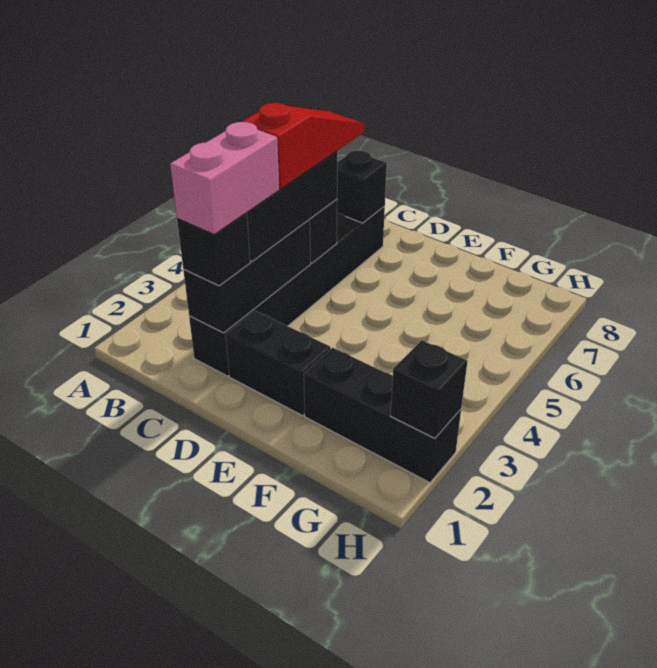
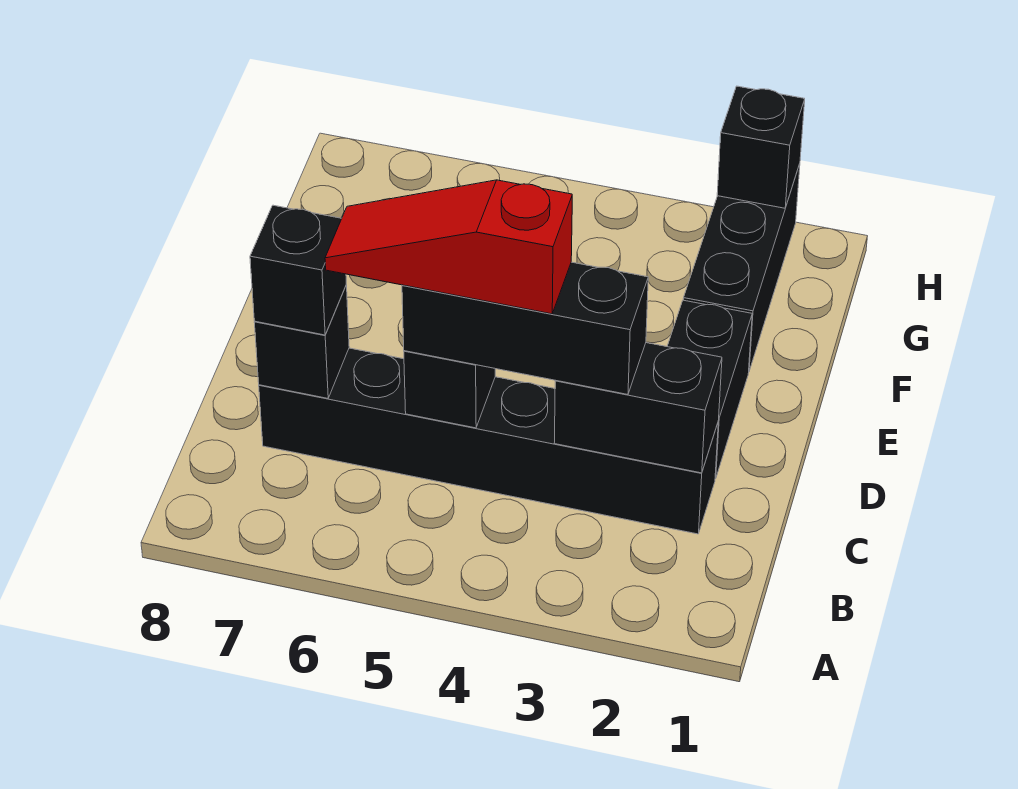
black 1x3 brick [183,219,311,333] -> black 1x2 brick [555,343,722,473]
black 1x1 brick [177,213,250,286] -> black 1x1 brick moved to [250,205,346,335]
pink 1x2 brick [170,122,279,234] -> none

